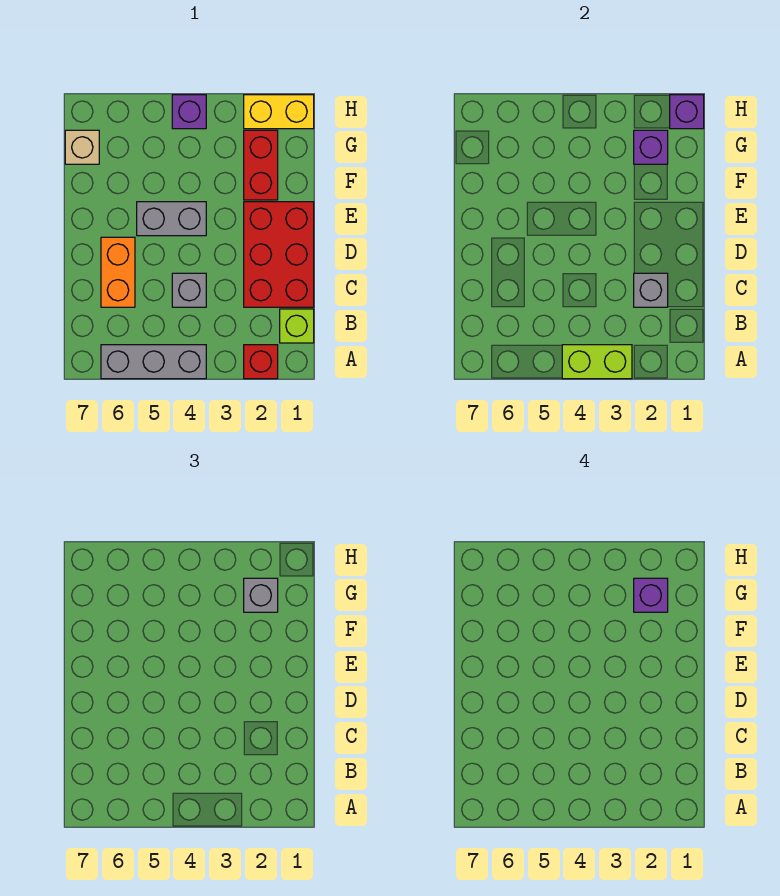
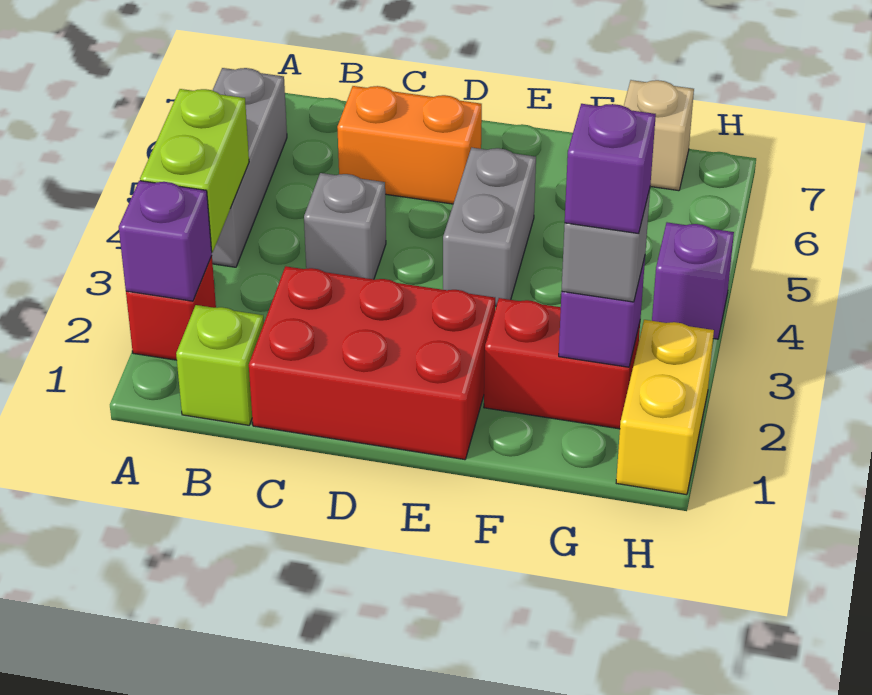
grey 1x1 brick [634,273,668,307] -> none
purple 1x1 brick [670,95,704,129] -> purple 1x1 brick moved to [119,181,212,301]

